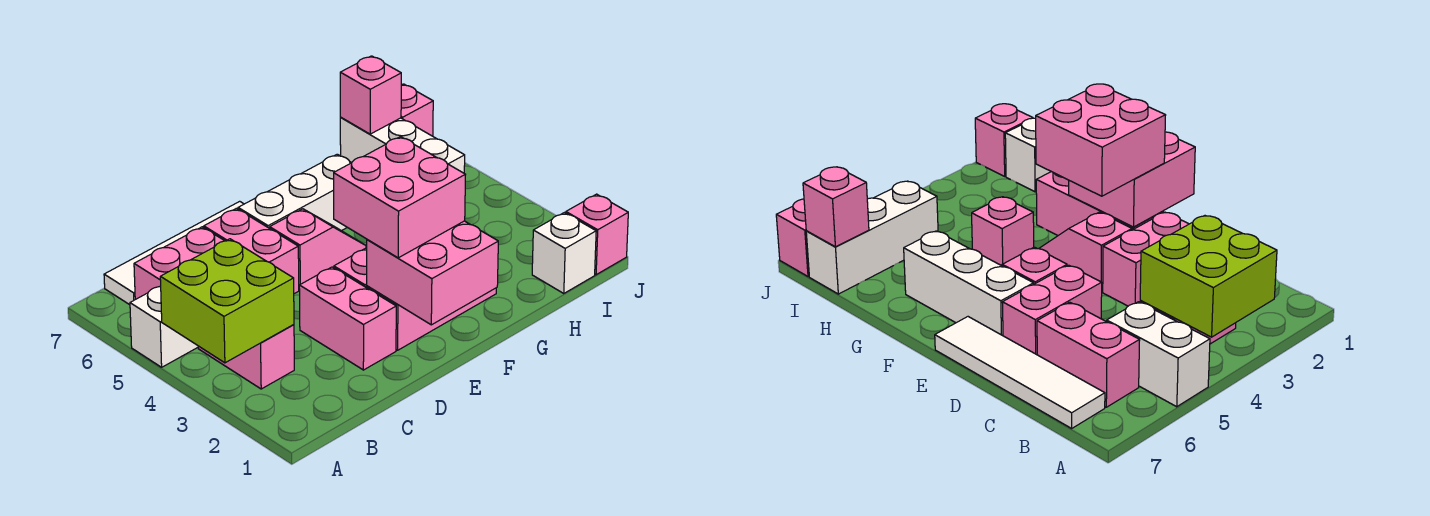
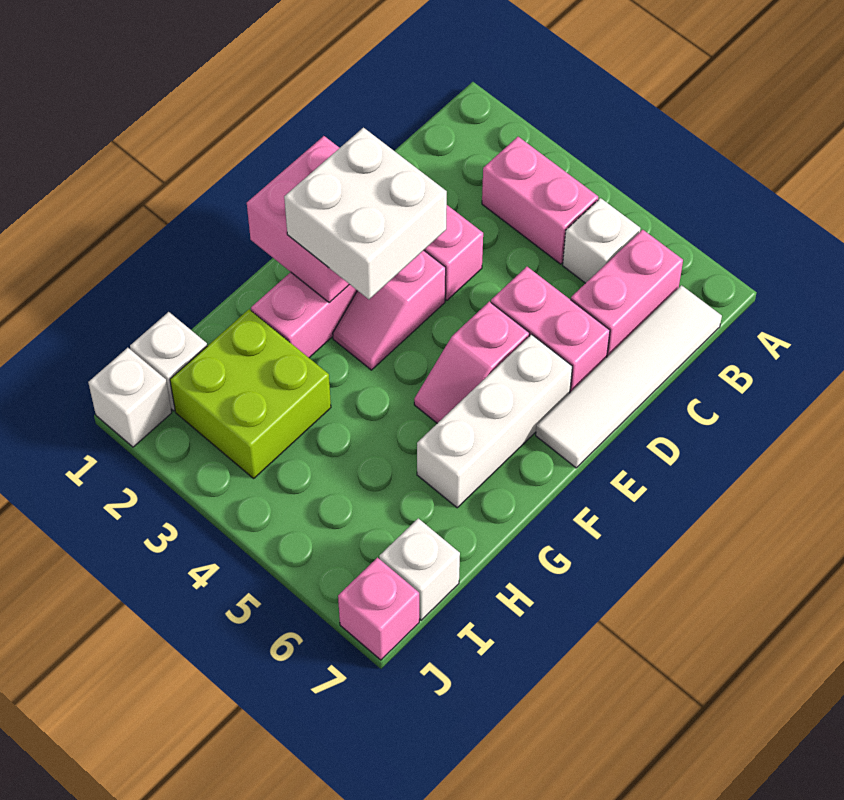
lime 2x2 brick [160,239,294,363] -> lime 2x2 brick moved to [170,309,331,478]
white 1x2 brick [130,286,198,367] -> white 1x1 brick [563,198,640,283]
pink 2x2 brick [334,137,466,258] -> white 2x2 brick [284,128,447,299]
pink 1x1 brick [972,197,1034,265] -> none
white 1x3 brick [340,118,465,173] -> white 1x1 brick [379,518,460,620]
pink 1x1 brick [340,56,401,134] -> none
pink 1x1 brick [566,194,628,275] -> white 1x1 brick [88,348,172,447]

